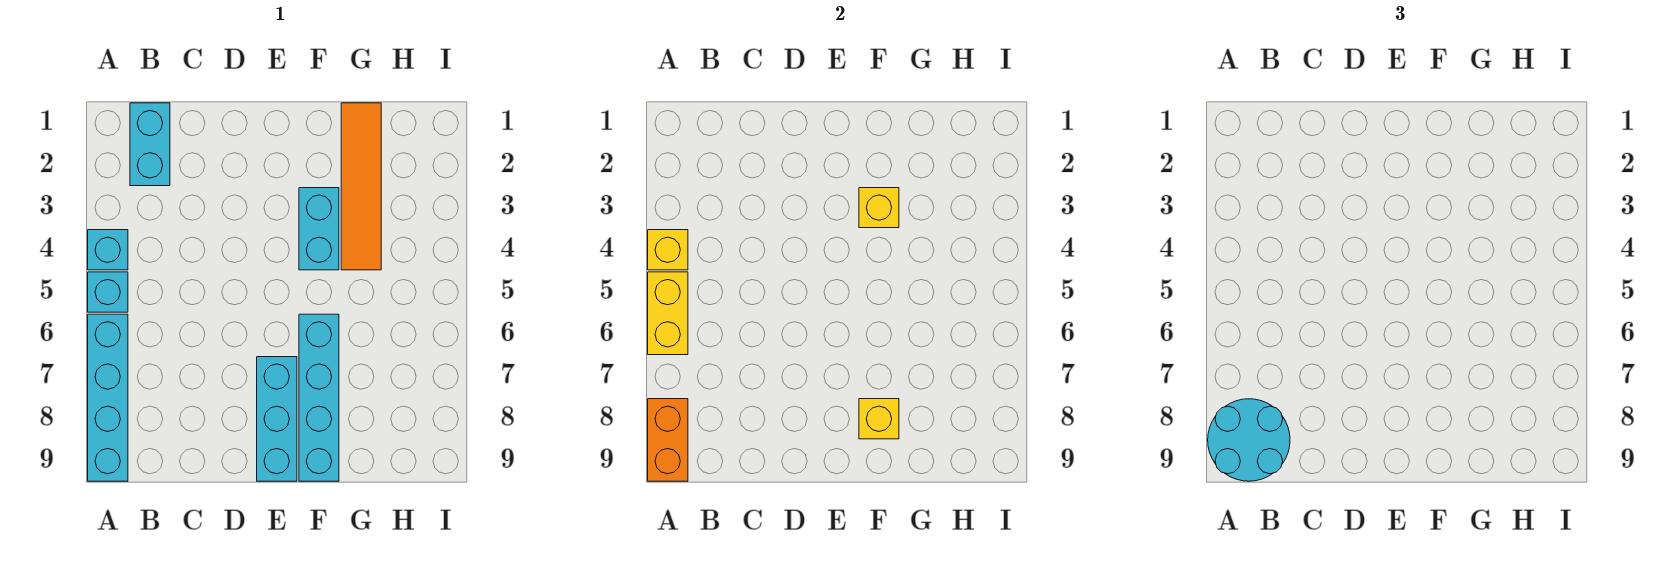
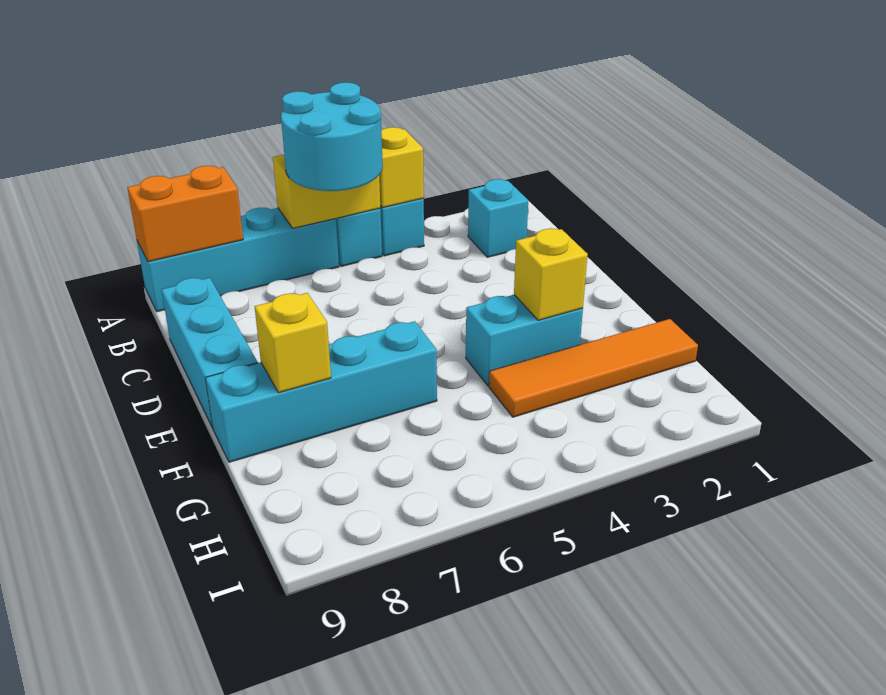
cyan 2x2 round brick [1208,399,1290,481] -> cyan 2x2 round brick moved to [281,82,383,191]
cyan 1x2 brick [130,103,170,186] -> cyan 1x1 brick [468,179,528,257]
cyan 1x3 brick [257,357,297,481] -> cyan 1x3 brick turned to [162,278,258,428]

